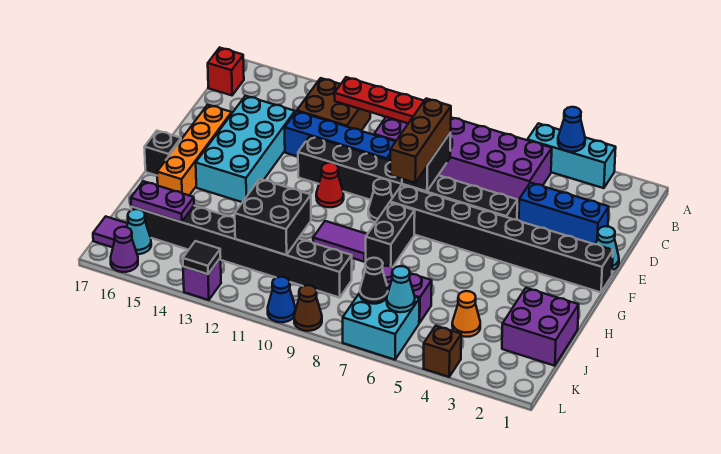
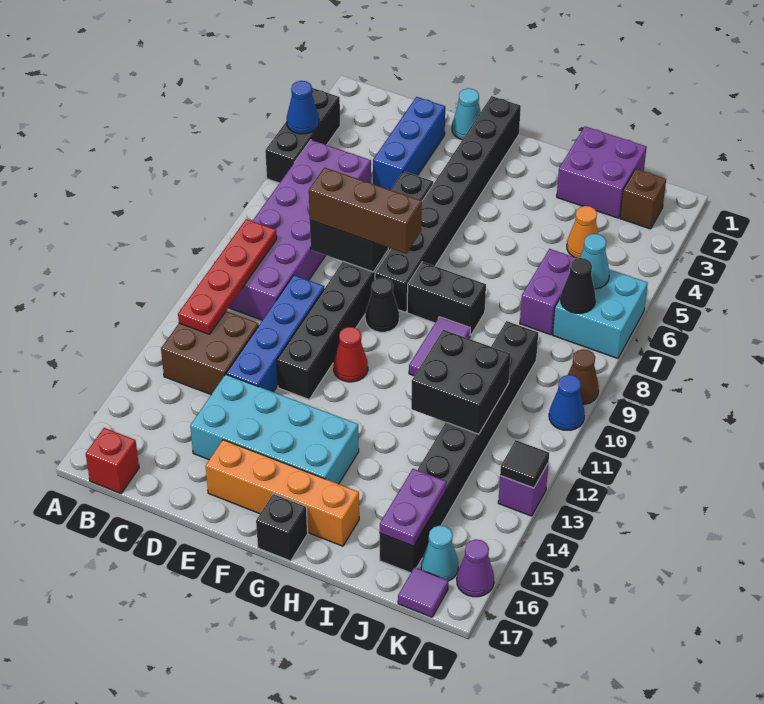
cyan 1x3 brick [528,123,616,188] -> black 1x3 brick [265,88,340,183]
brown 1x1 brick [423,326,461,377] -> brown 1x1 brick moved to [620,169,666,229]

